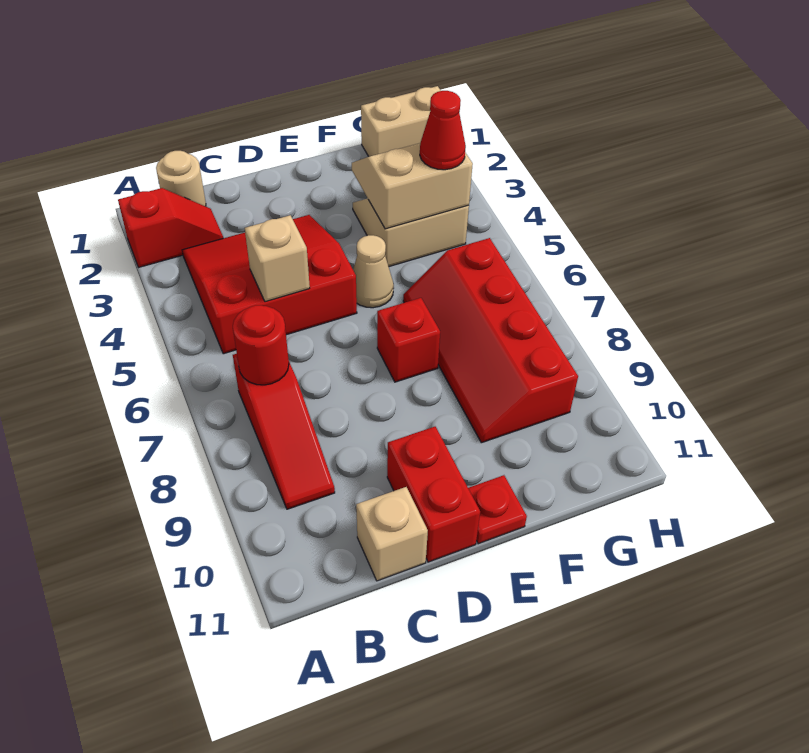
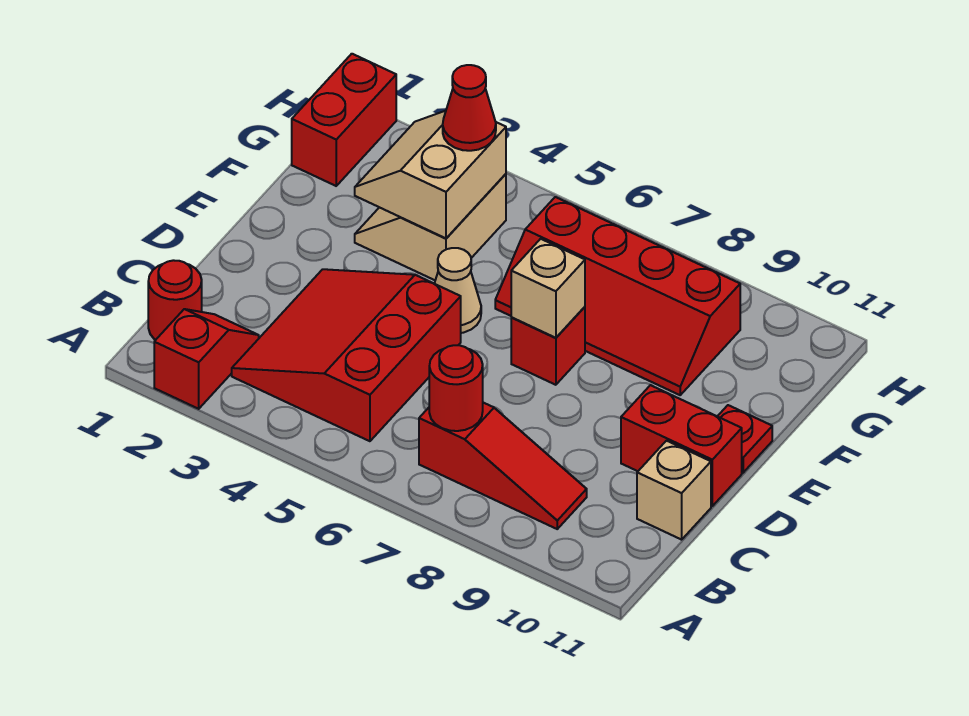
tan 1x1 round brick [156,151,206,206] -> red 1x1 round brick [148,260,202,340]
tan 1x1 brick [245,215,310,302] -> tan 1x1 brick moved to [511,239,585,338]
tan 1x2 brick [361,86,441,157] -> red 1x2 brick [292,54,396,186]

